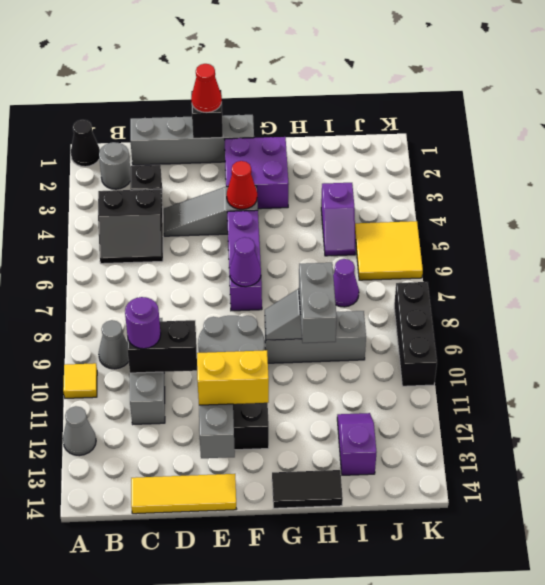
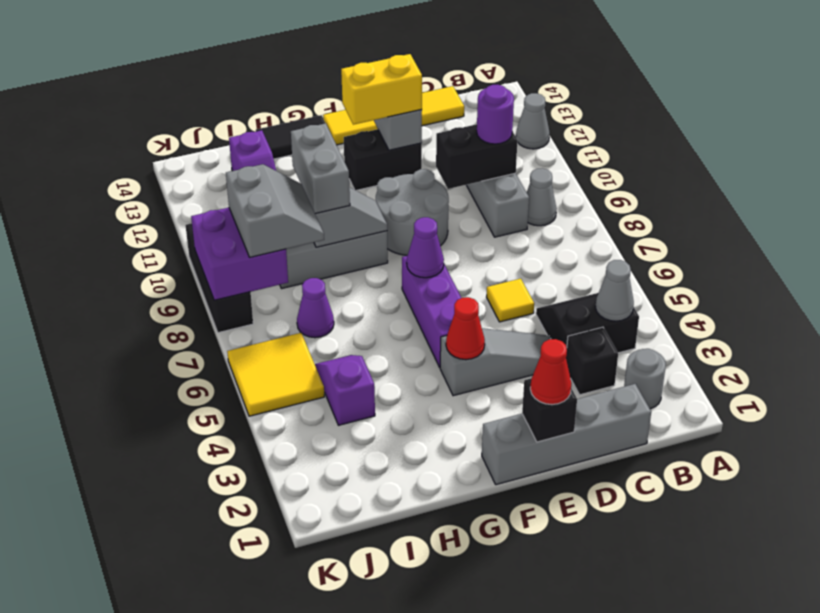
black 1x1 cone [71,120,100,167] -> none
yellow 1x1 tile [63,363,97,398] -> yellow 1x1 tile moved to [487,279,534,322]
none -> grey 1x1 cone [595,260,634,321]
yellow 1x3 tile [131,474,236,514] -> yellow 1x4 tile [323,86,464,145]
purple 2x2 brick [225,137,289,209] -> purple 2x2 brick moved to [191,208,288,300]
none -> grey 2x2 slope [226,164,324,257]

